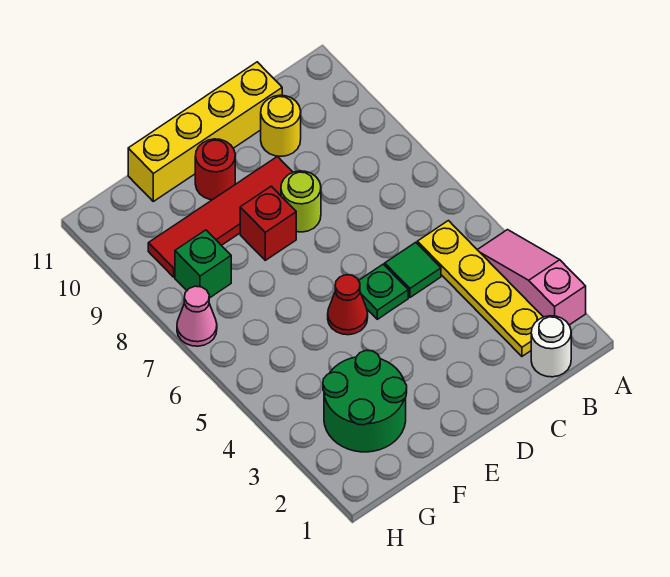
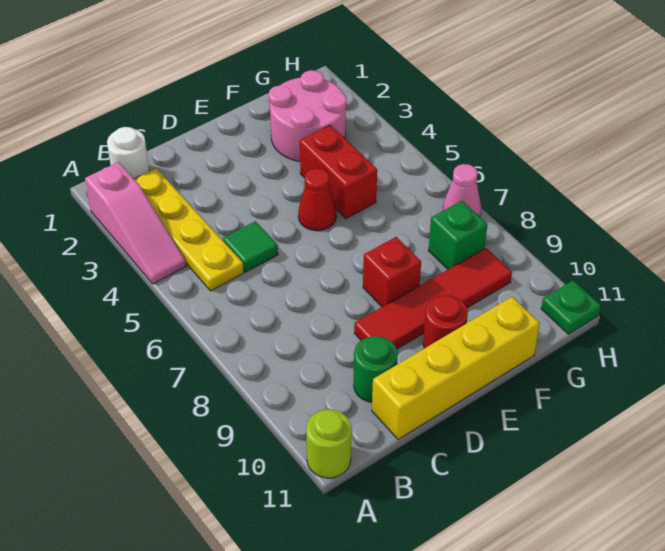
yellow 1x1 round brick [261,95,301,156] -> green 1x1 round brick [354,336,398,402]
green 1x1 plate [359,264,408,319] -> green 1x1 plate moved to [541,280,601,334]
lime 1x1 round brick [281,171,321,232] -> lime 1x1 round brick moved to [306,409,351,478]
green 2x2 round brick [323,350,407,452] -> pink 2x2 round brick [269,70,347,161]
none -> red 1x2 brick [300,125,377,219]

